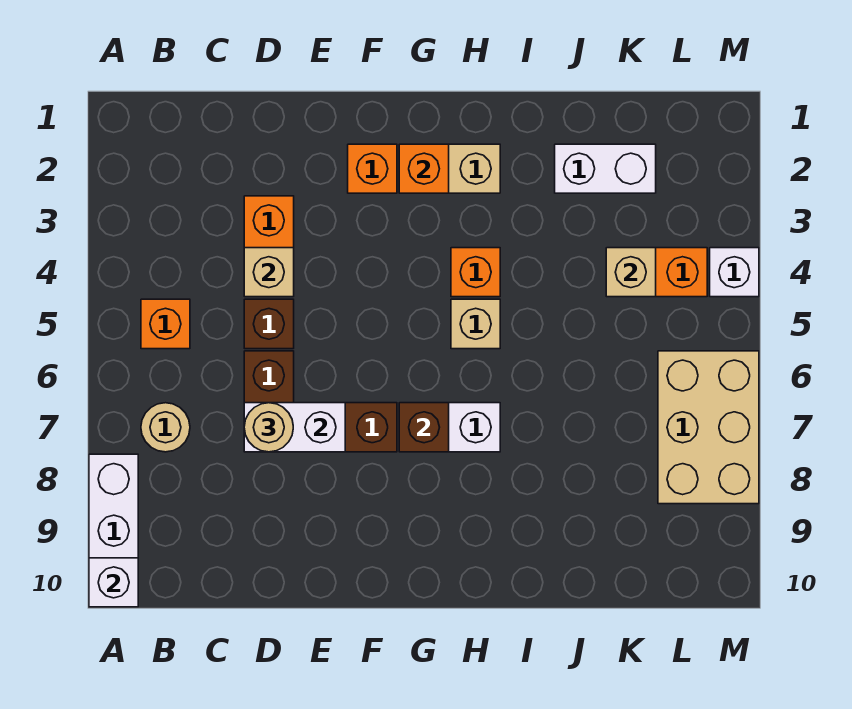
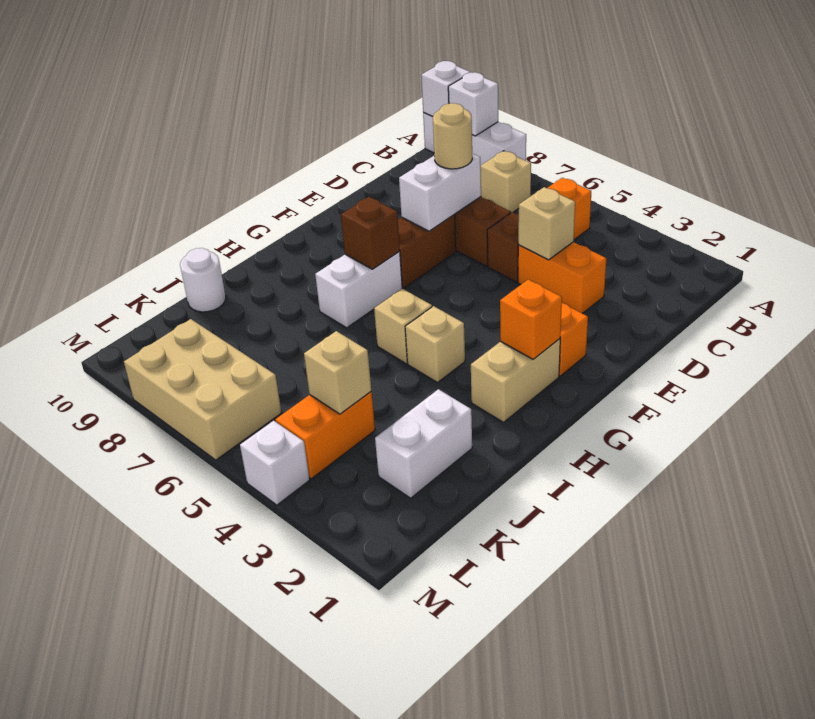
none -> white 1x1 brick [448,72,498,136]
tan 1x1 round brick [141,403,190,452] -> tan 1x1 brick [481,151,531,213]
orange 1x1 brick [451,248,500,297] -> tan 1x1 brick [405,306,465,383]
none -> white 1x1 round brick [180,248,226,312]

